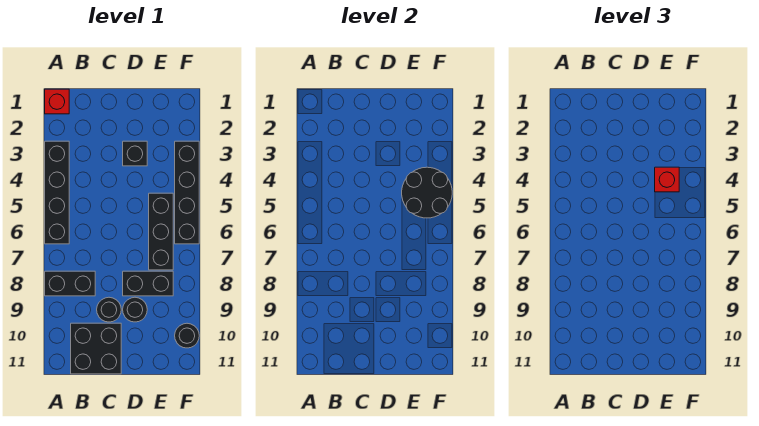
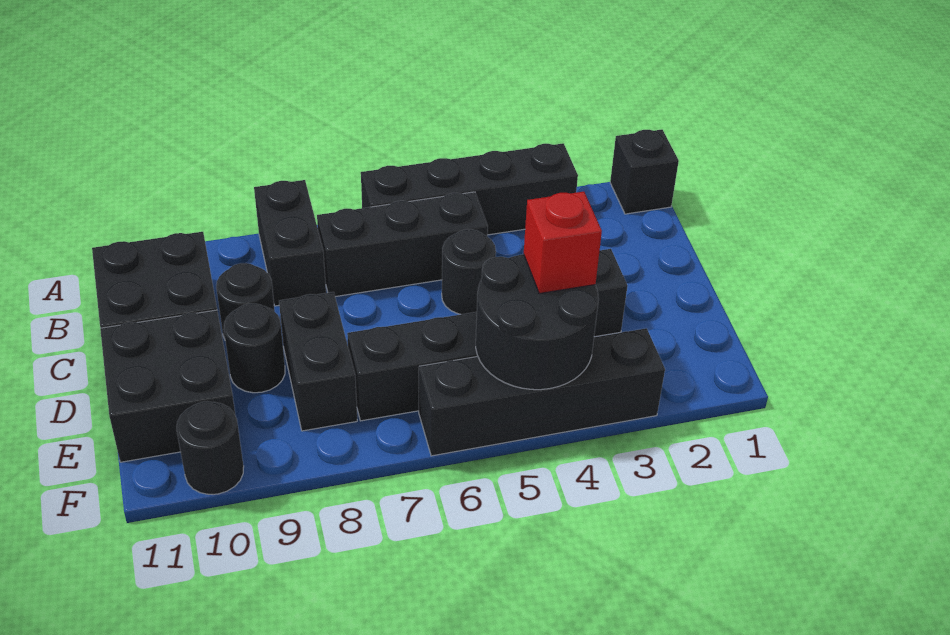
red 1x1 brick [45,89,69,114] -> black 1x1 brick [610,130,679,214]
none -> black 1x3 brick [317,192,488,297]
none -> black 1x1 round brick [442,229,496,314]
none -> black 2x2 brick [100,310,235,462]

